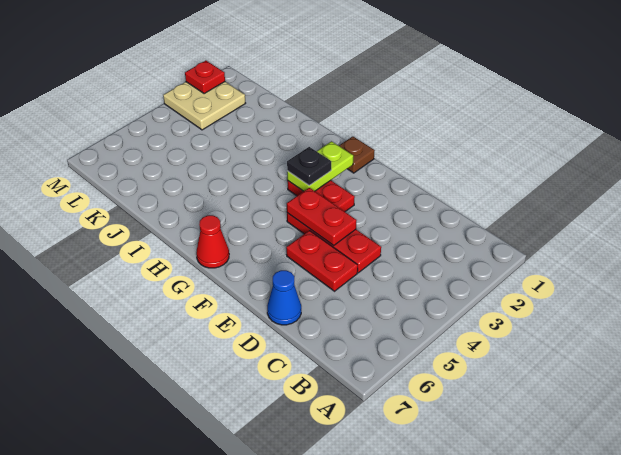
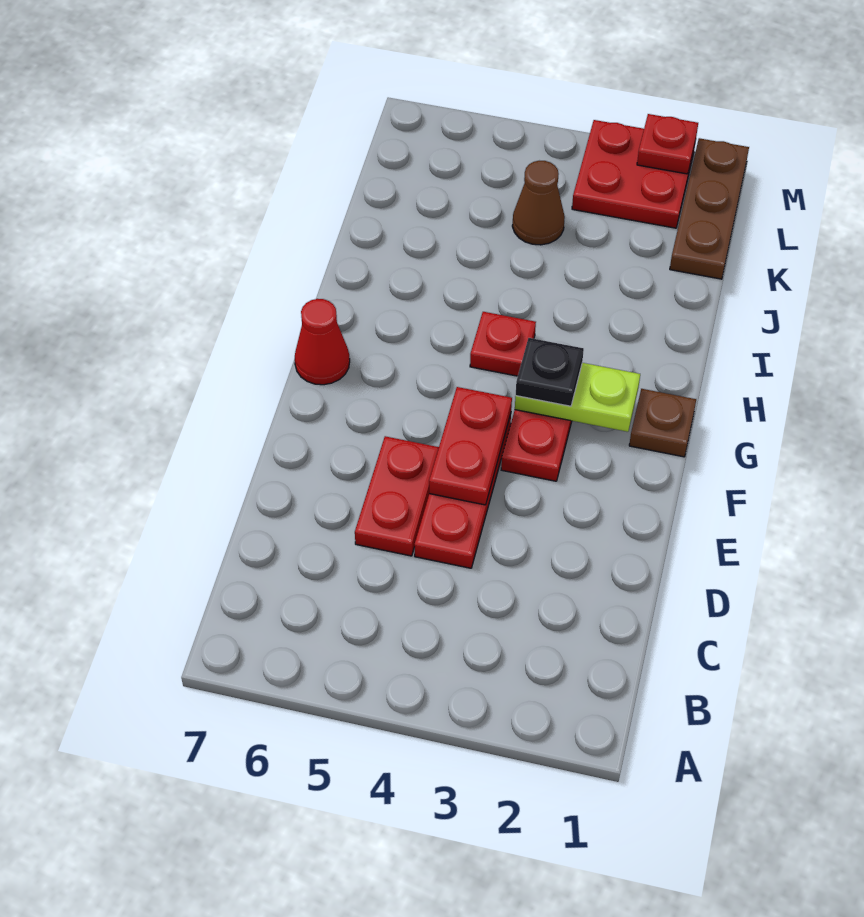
blue 1x1 cone [267,270,301,325] -> none
none -> red 1x1 plate [470,312,536,376]
none -> brown 1x3 plate [670,138,749,279]
none -> brown 1x1 cone [512,161,565,245]
tan 2x2 plate [163,82,246,130] -> red 2x2 plate [572,120,696,228]

